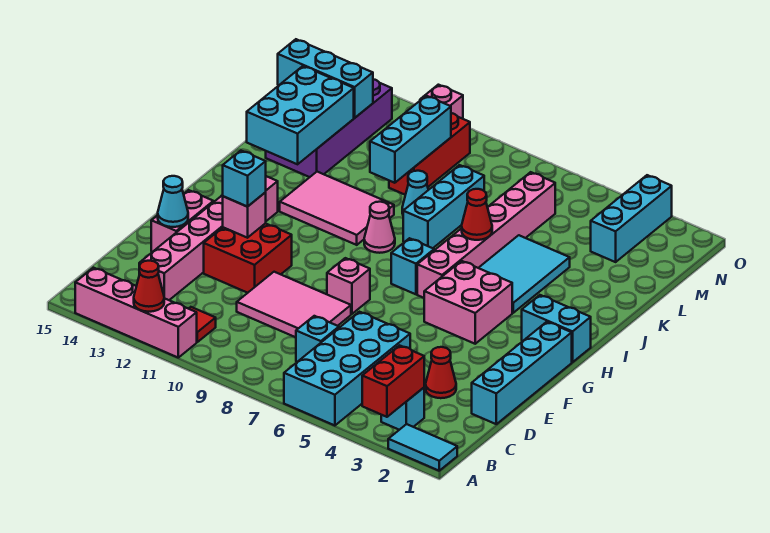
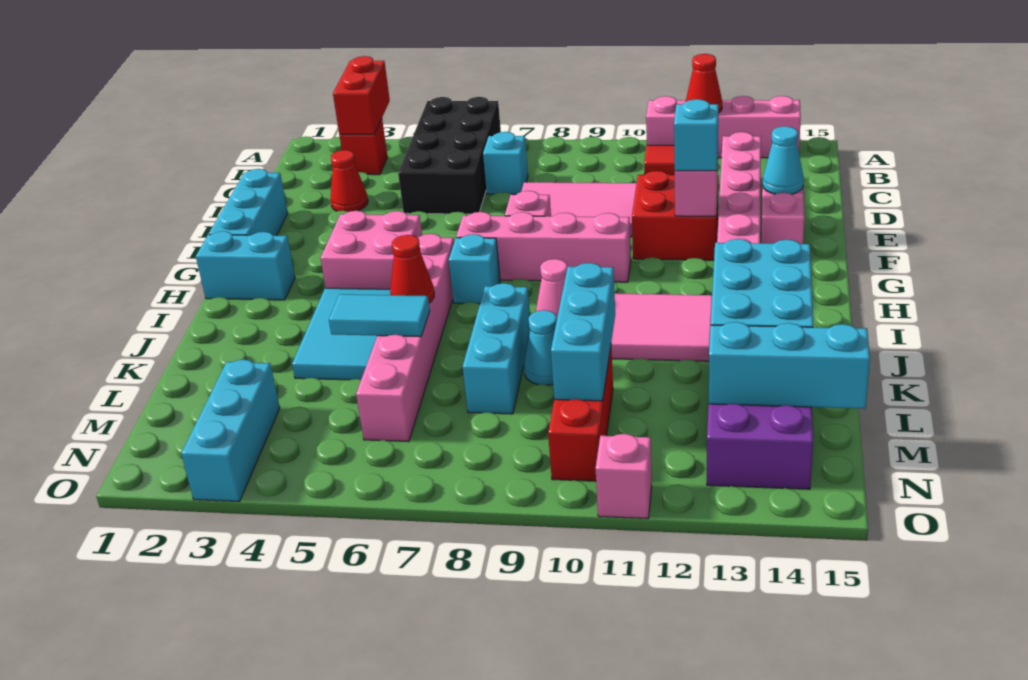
cyan 1x2 tile [388,424,457,471] -> cyan 1x2 tile moved to [329,294,430,337]
cyan 2x4 brick [284,312,410,426] -> black 2x4 brick [398,97,501,214]
cyan 1x1 brick [381,388,424,430] -> red 1x1 brick [339,119,387,175]
cyan 1x4 brick [472,322,572,424] -> cyan 1x3 brick [209,169,288,236]
none -> pink 1x4 brick [456,212,631,282]

